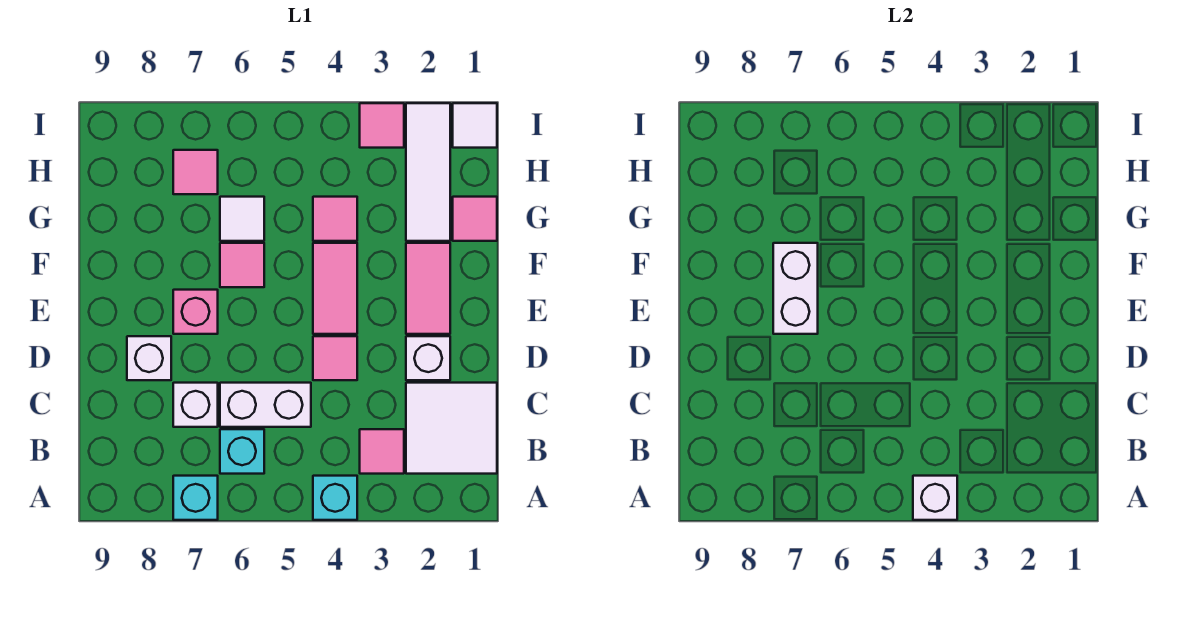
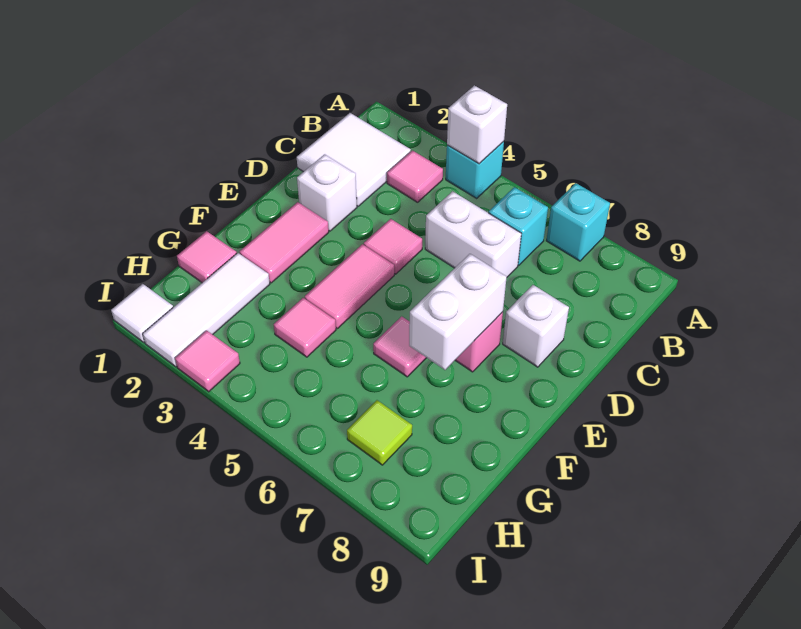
white 1x1 brick [173,383,218,427] -> none
white 1x1 tile [220,197,264,241] -> none
pink 1x1 tile [173,150,218,194] -> lime 1x1 tile [347,400,412,465]

